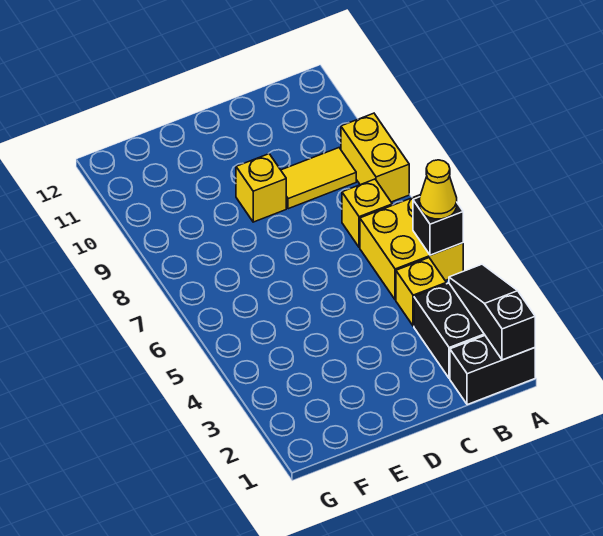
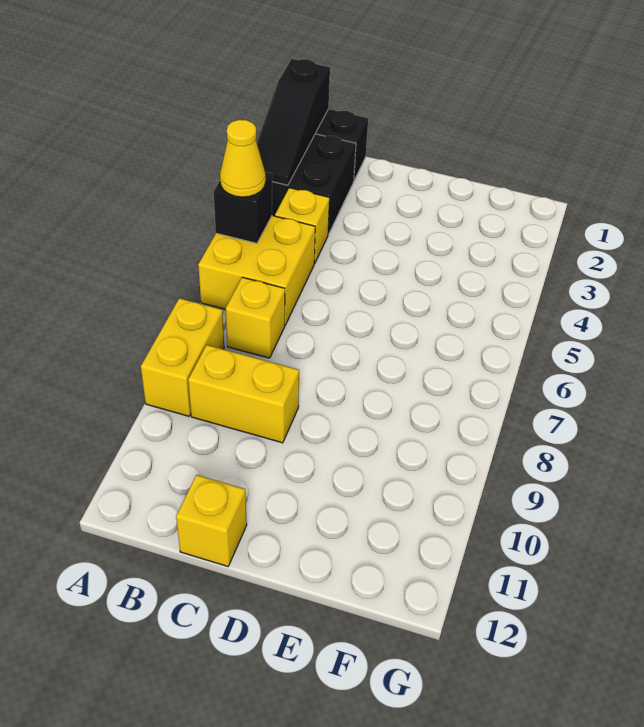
yellow 1x2 tile [281,148,356,209] -> yellow 1x2 brick [188,345,299,443]
yellow 1x1 brick [236,154,286,222] -> yellow 1x1 brick moved to [176,475,247,566]

